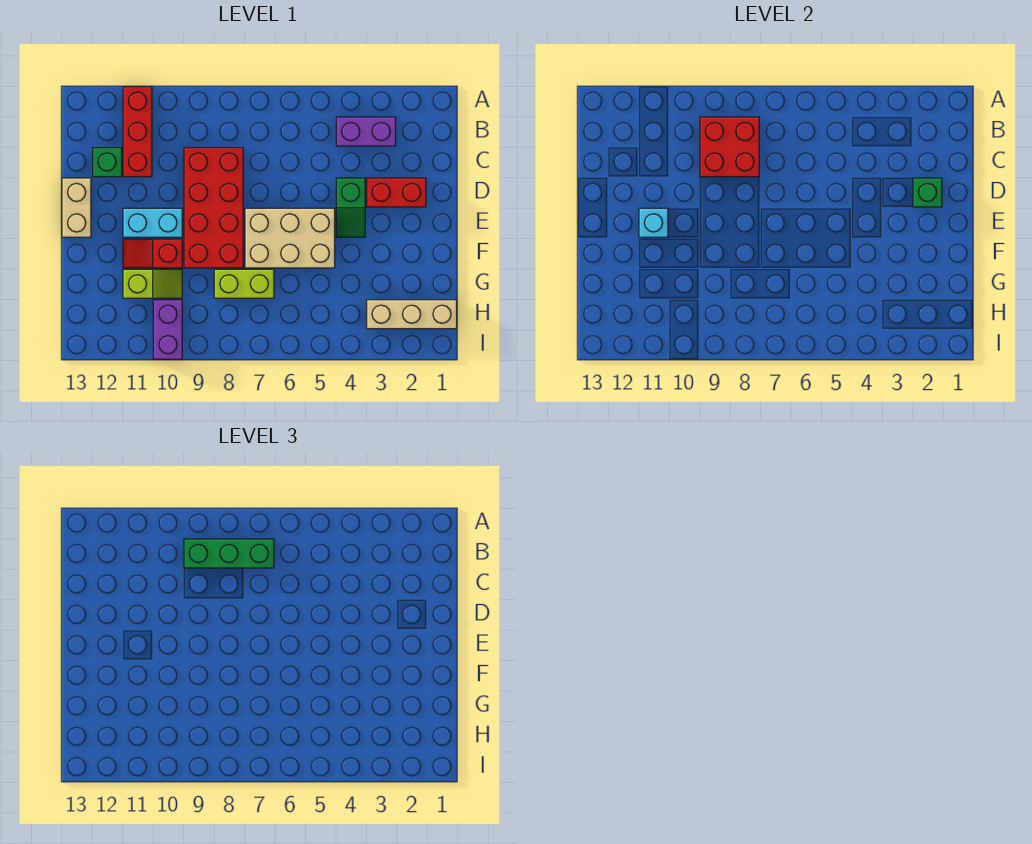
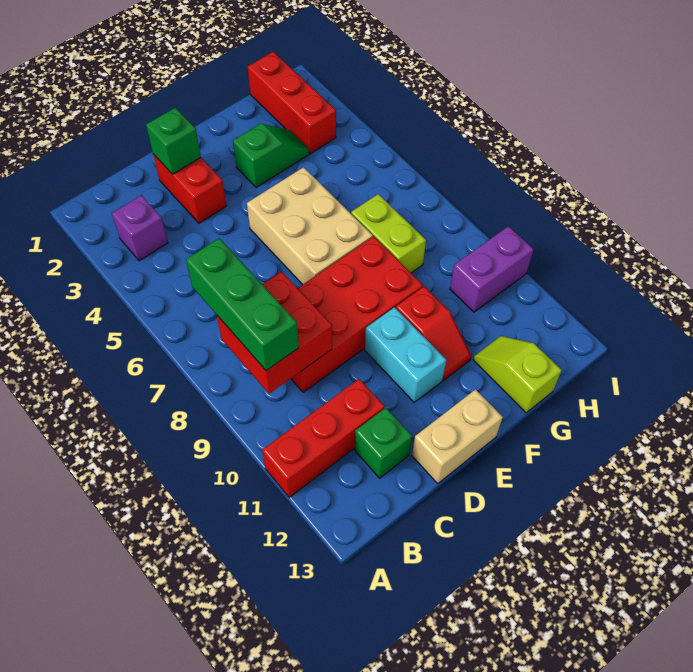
purple 1x2 brick [336,117,396,146] -> purple 1x1 brick [112,195,168,261]
green 1x2 slope [336,178,365,237] -> green 1x2 slope moved to [233,124,310,188]
cyan 1x1 brick [639,208,668,237] -> none
lime 1x2 slope [123,269,182,298] -> lime 1x2 slope moved to [473,336,562,413]
tan 1x3 brick [367,300,457,329] -> red 1x3 brick [248,52,336,153]

